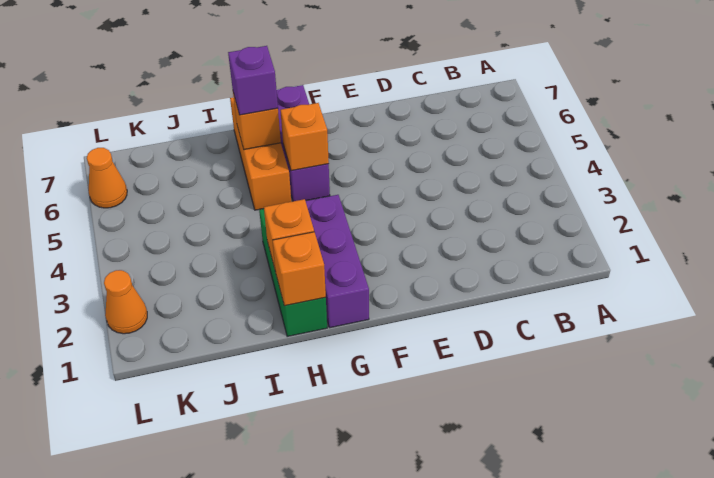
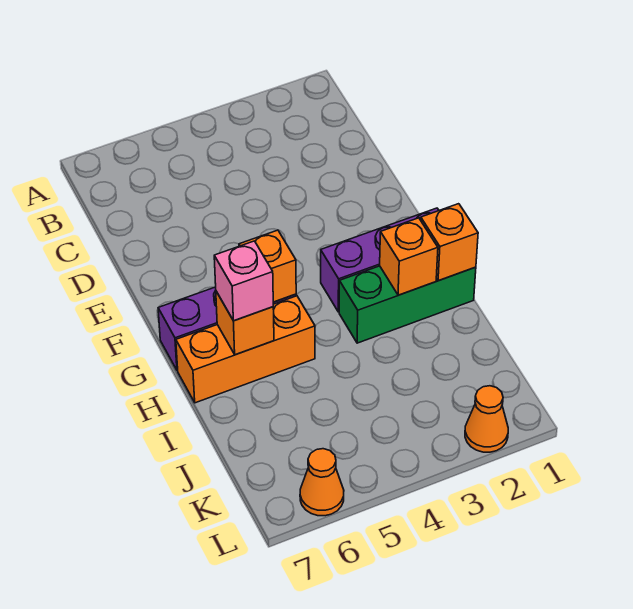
purple 1x1 brick [228,46,278,115] -> pink 1x1 brick [214,241,273,321]

